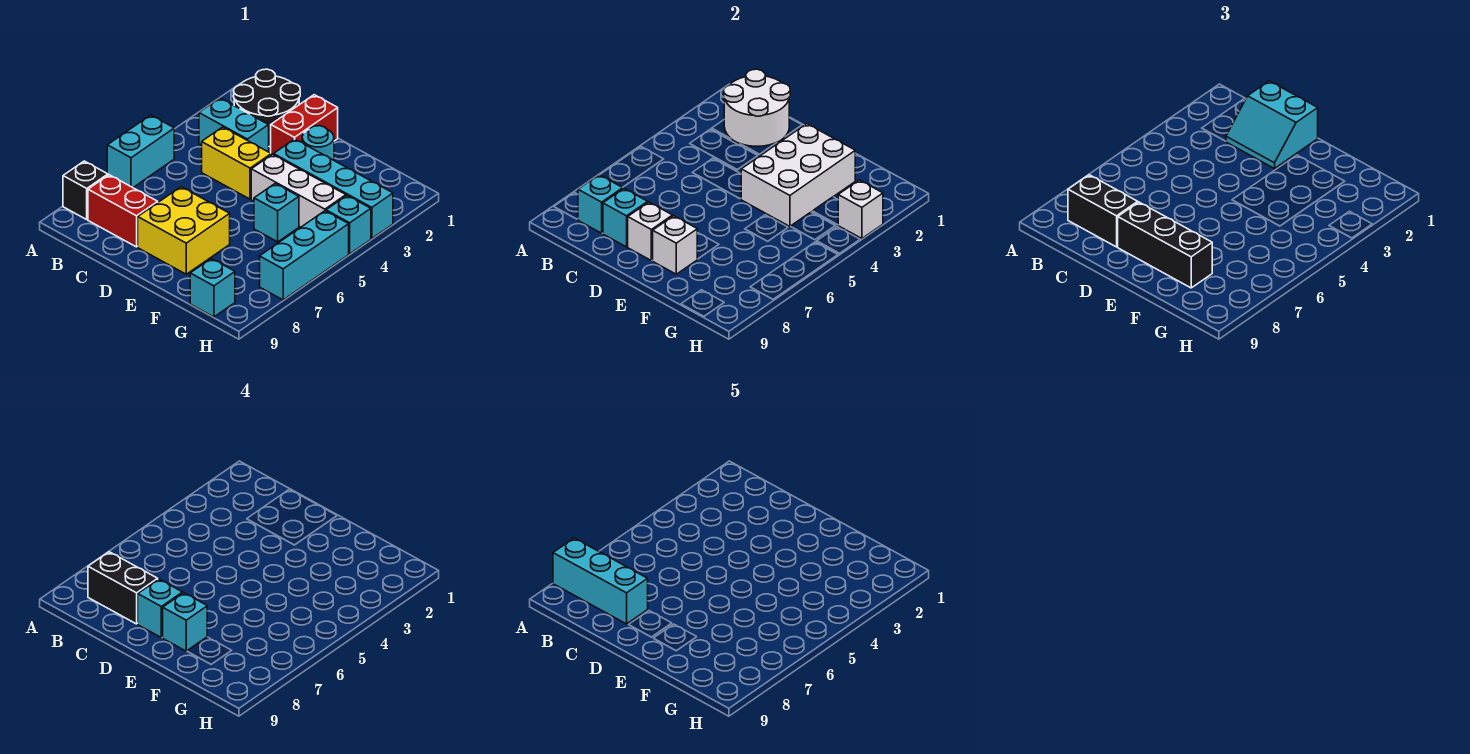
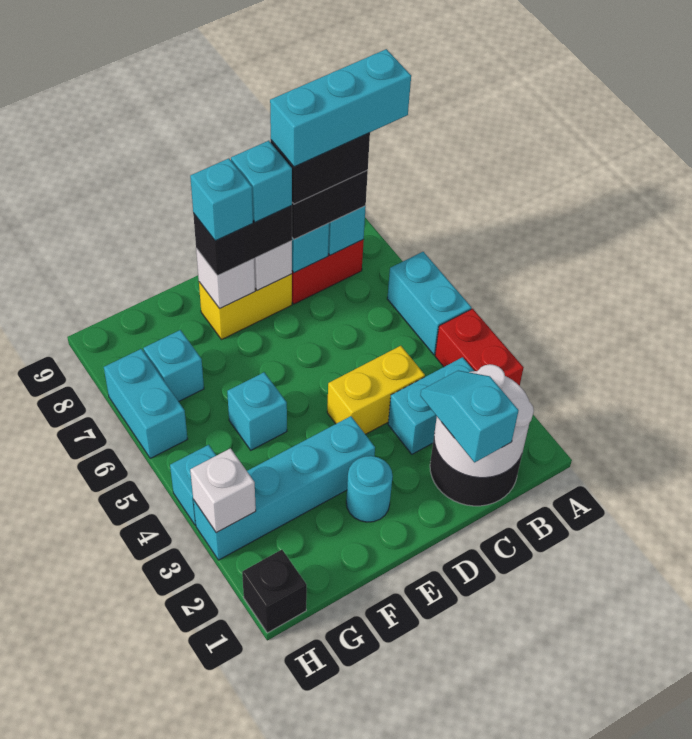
black 1x1 brick [63,161,108,219] -> black 1x1 brick moved to [242,550,307,633]
cyan 2x2 slope [1226,81,1318,169] -> cyan 1x2 slope [420,371,519,462]
red 1x2 brick [271,95,338,155] -> red 1x2 brick moved to [435,309,524,386]
yellow 2x2 brick [138,187,230,274] -> yellow 1x2 brick [199,274,292,340]
black 1x3 brick [1118,202,1212,288] -> black 1x2 brick [193,206,292,276]
white 2x3 brick [741,124,855,227] -> none
white 1x3 brick [251,154,346,227] -> none
cyan 1x1 brick [190,259,235,317] -> cyan 1x1 brick moved to [143,330,204,401]
cyan 1x3 brick [260,211,349,300] -> cyan 1x2 brick [104,349,188,458]

